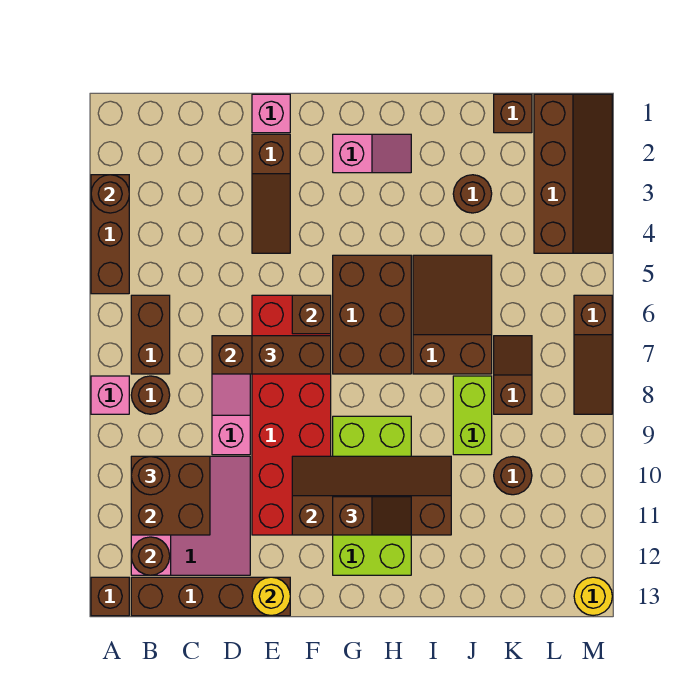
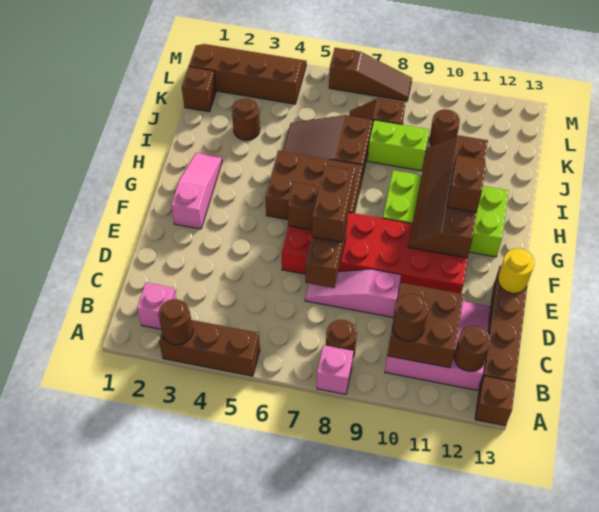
brown 1x2 brick [131,295,170,374] -> none
pink 1x1 brick [252,94,290,133] -> pink 1x1 brick moved to [137,283,176,329]
brown 1x3 slope [252,134,290,253] -> none
pink 1x2 slope [333,134,411,173] -> pink 1x3 slope [171,153,222,229]
yellow 1x1 round brick [574,577,612,616] -> none

